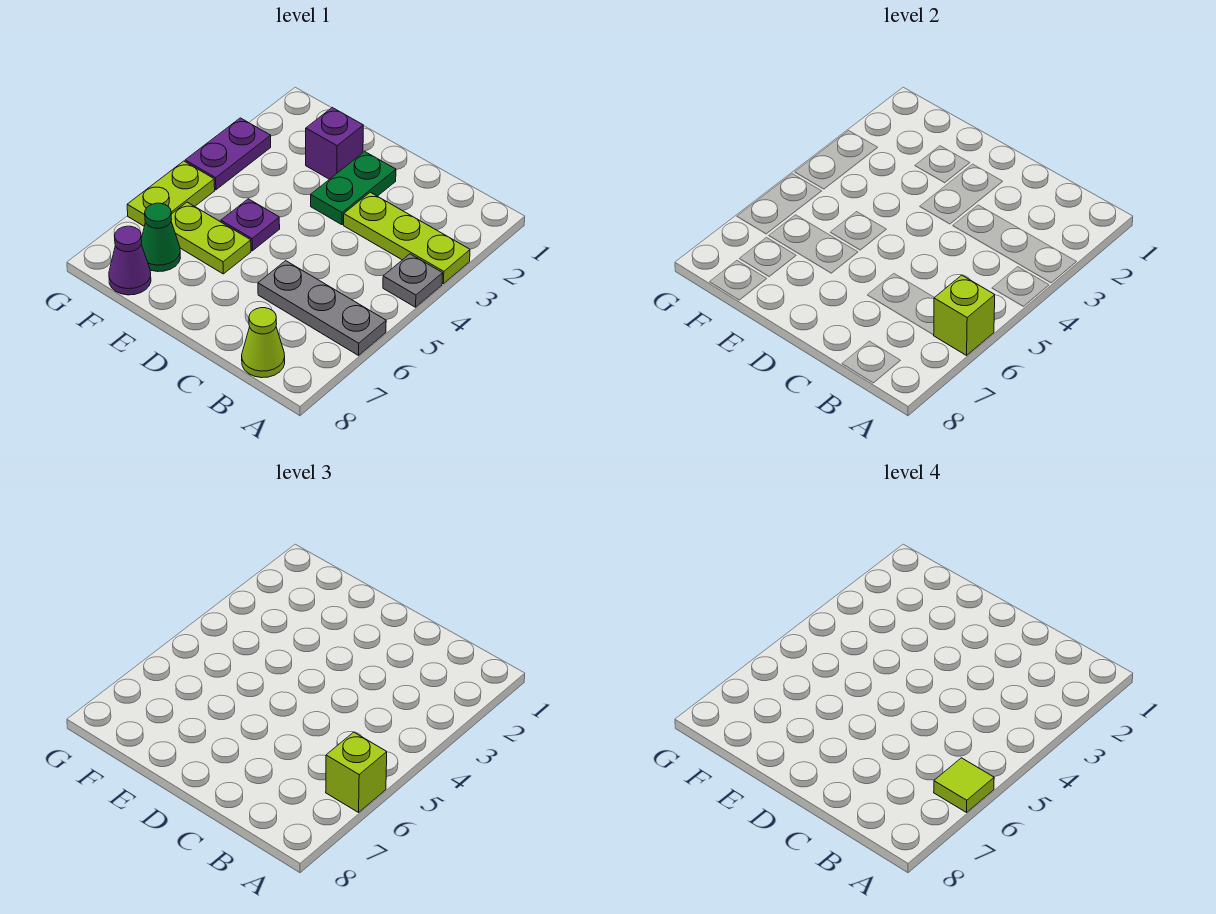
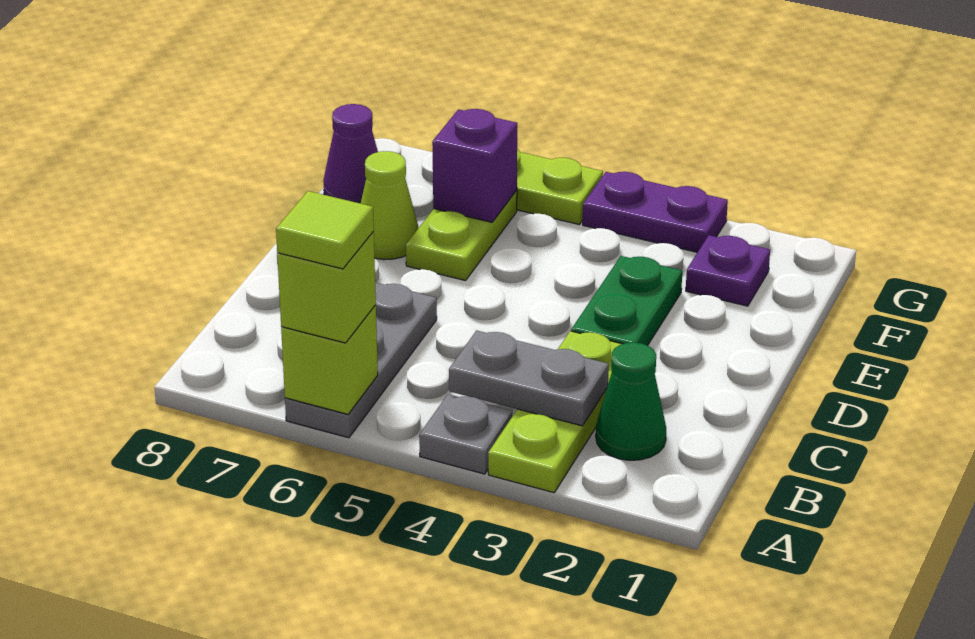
none -> grey 1x2 plate [449,330,609,426]
lime 1x1 cone [242,308,285,378] -> lime 1x1 cone moved to [361,151,418,260]
green 1x2 plate [311,152,396,225] -> green 1x2 plate turned to [571,256,682,346]
purple 1x1 brick [306,108,363,179] -> purple 1x1 brick moved to [432,109,517,222]
purple 1x1 plate [221,199,280,251] -> purple 1x1 plate moved to [686,235,770,306]
green 1x1 cone [141,203,180,272] -> green 1x1 cone moved to [596,342,666,460]

